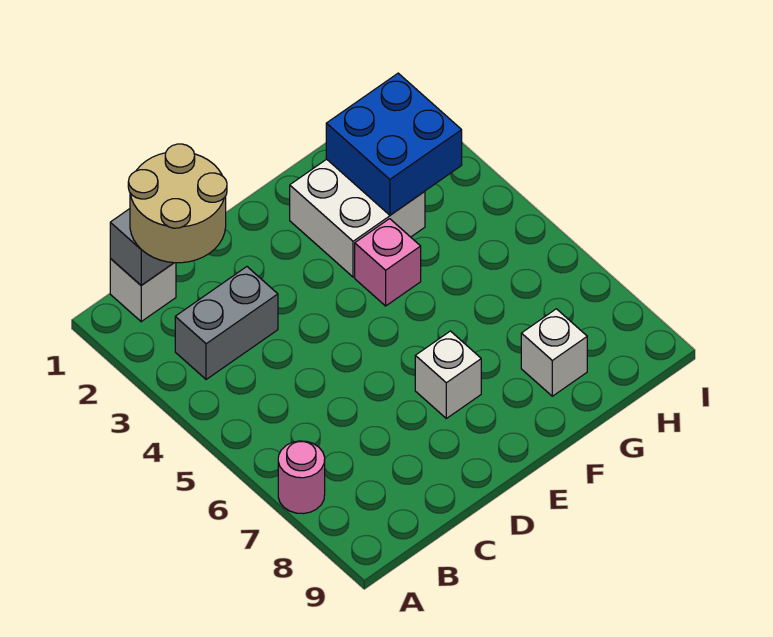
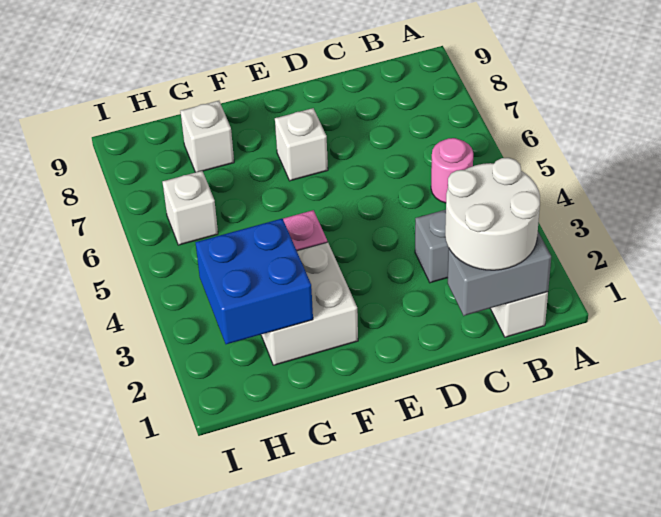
pink 1x1 round brick [278,441,325,514] -> pink 1x1 round brick moved to [431,138,473,203]
tan 2x2 round brick [128,144,227,263] -> white 2x2 round brick [445,158,540,270]
none -> white 1x1 brick [163,171,218,245]

